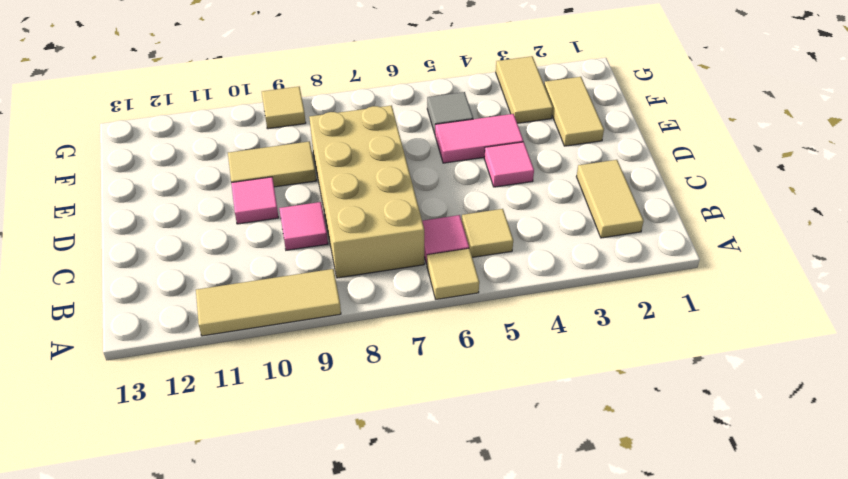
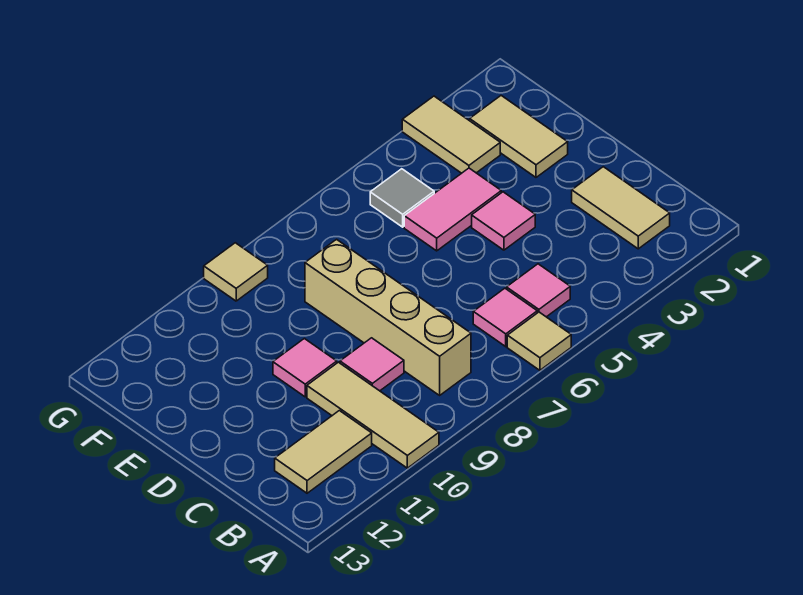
tan 1x3 tile [196,269,341,336] -> tan 1x3 tile turned to [307,362,439,468]
tan 1x1 tile [462,209,513,257] -> pink 1x1 tile [507,264,570,317]
tan 2x4 brick [309,105,424,278] -> tan 1x4 brick [305,239,471,395]
tan 1x2 tile [228,141,316,187] -> tan 1x2 tile moved to [275,411,372,493]

